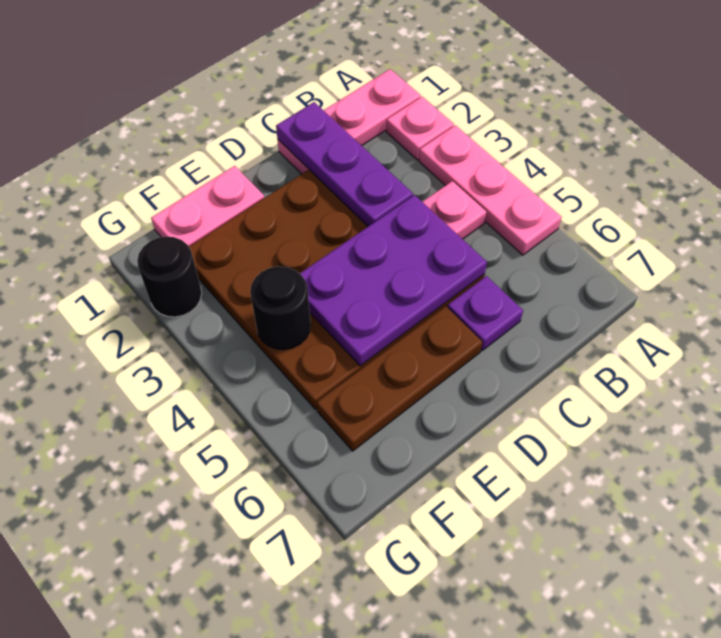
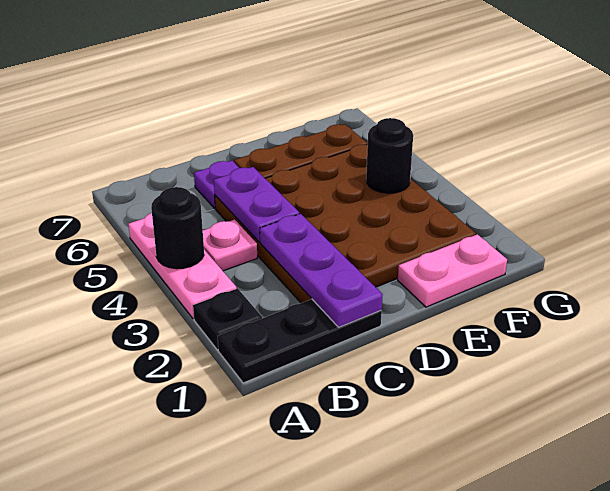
pink 1x3 plate [278,69,421,174] -> black 1x3 plate [218,299,382,383]
pink 1x1 plate [386,97,454,160] -> black 1x1 plate [193,288,262,350]
purple 2x3 plate [300,195,487,366] -> purple 1x2 plate [214,167,299,242]
black 1x1 round brick [137,237,202,317] -> black 1x1 round brick moved to [151,187,204,269]

